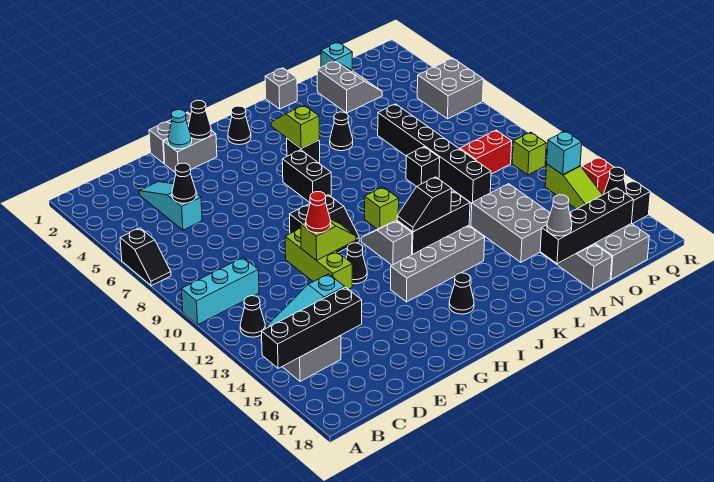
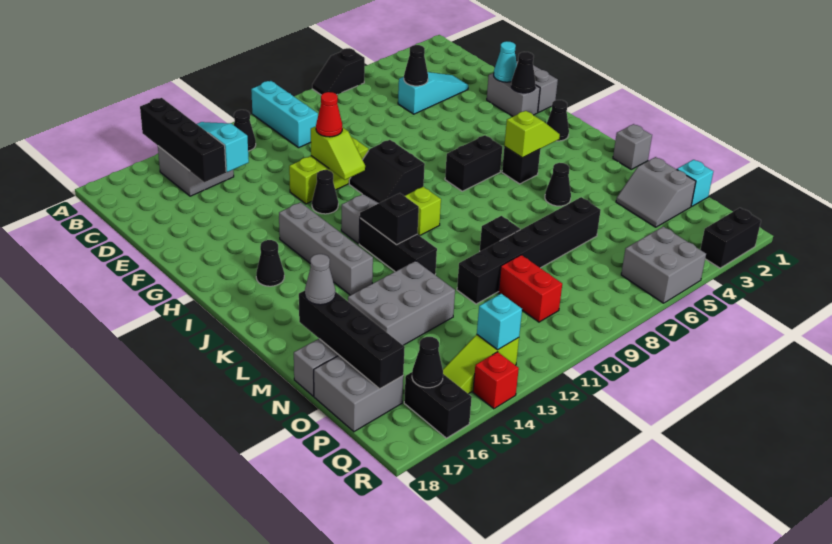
grey 2x2 slope [317,61,382,113] -> grey 2x2 slope turned to [616,157,696,227]
lime 1x1 brick [512,132,546,175] -> none
none -> black 1x2 brick [700,208,761,268]

